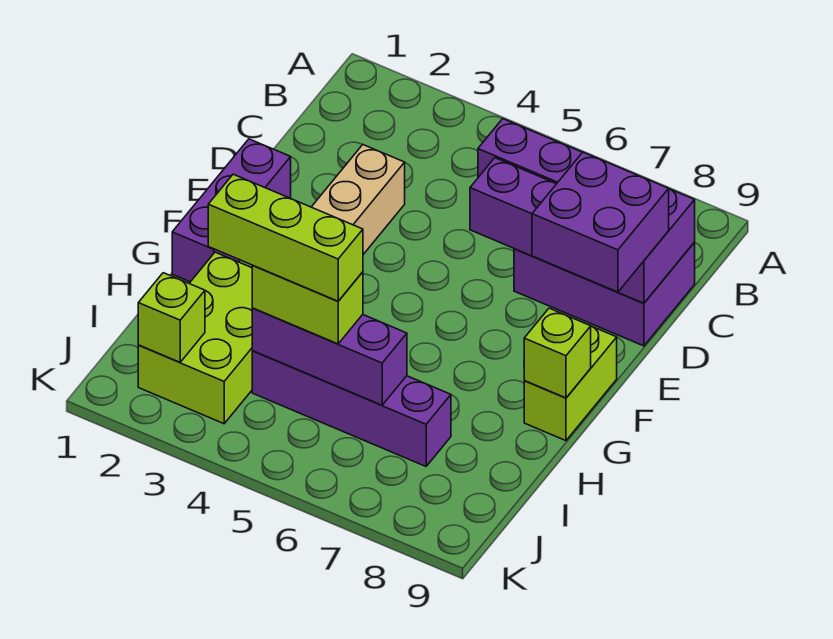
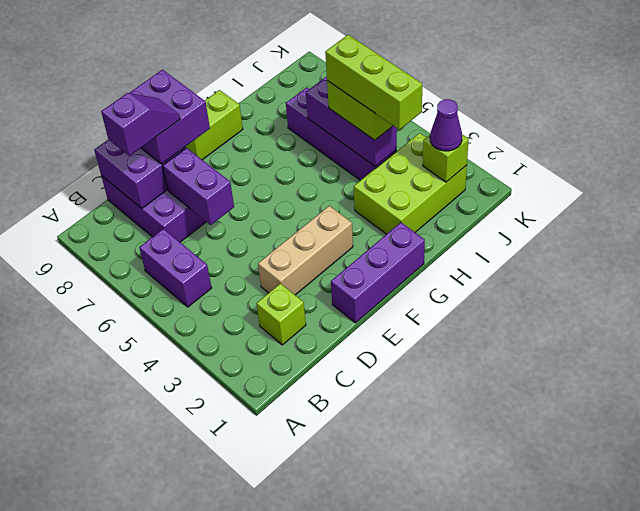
none -> purple 1x2 slope [101,93,180,156]
lime 1x1 brick [524,308,591,398] -> lime 1x1 brick moved to [257,283,306,345]
none -> purple 1x1 cone [430,99,462,151]

